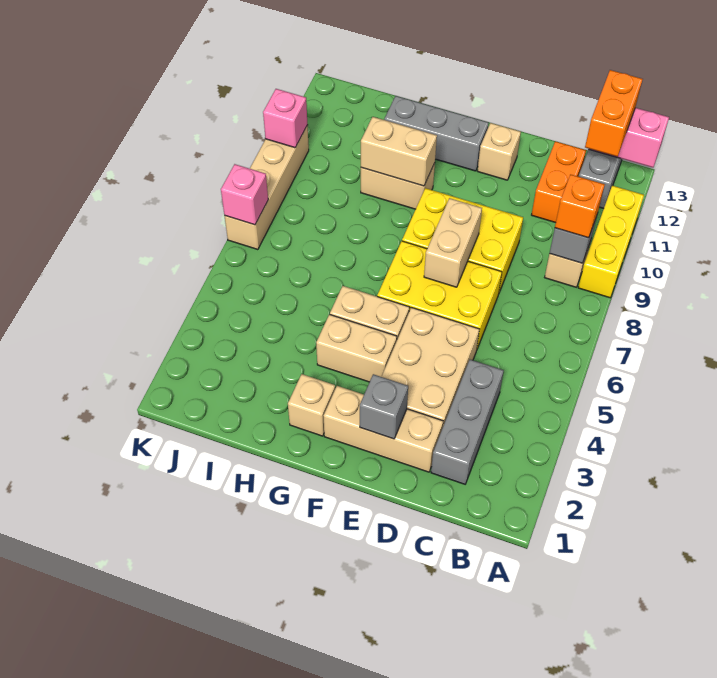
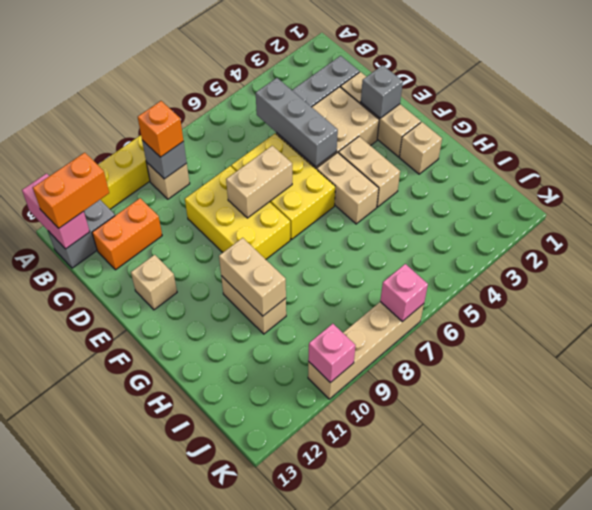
grey 1x3 brick [384,96,489,171] -> grey 1x3 brick moved to [256,78,338,167]

